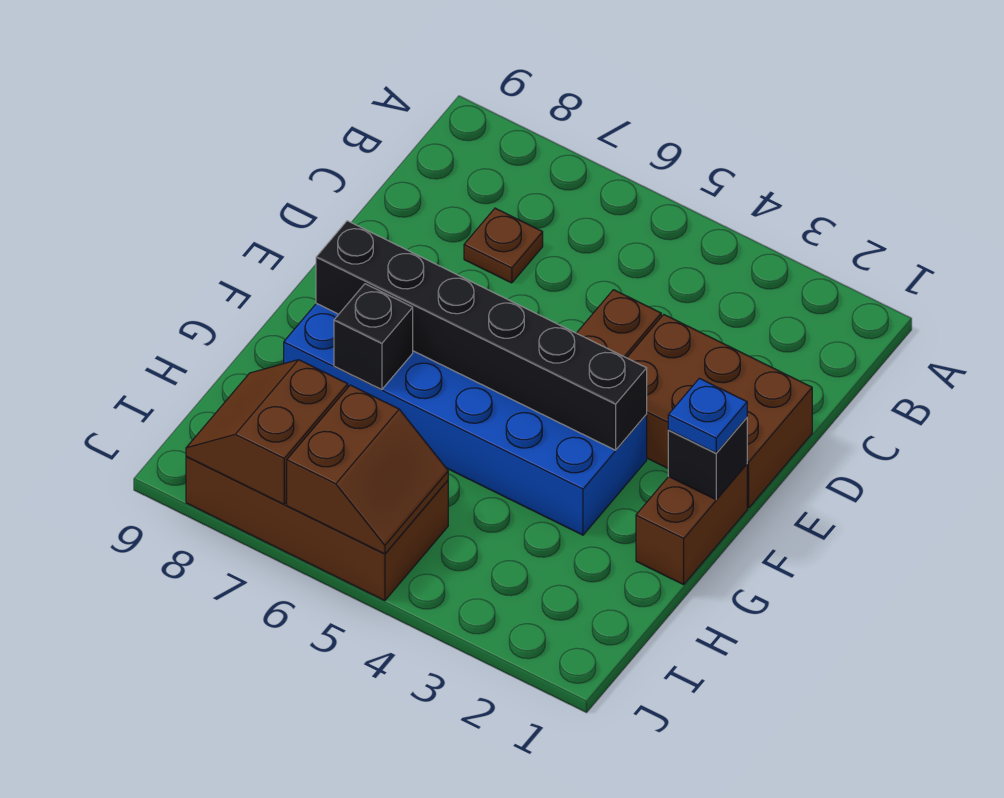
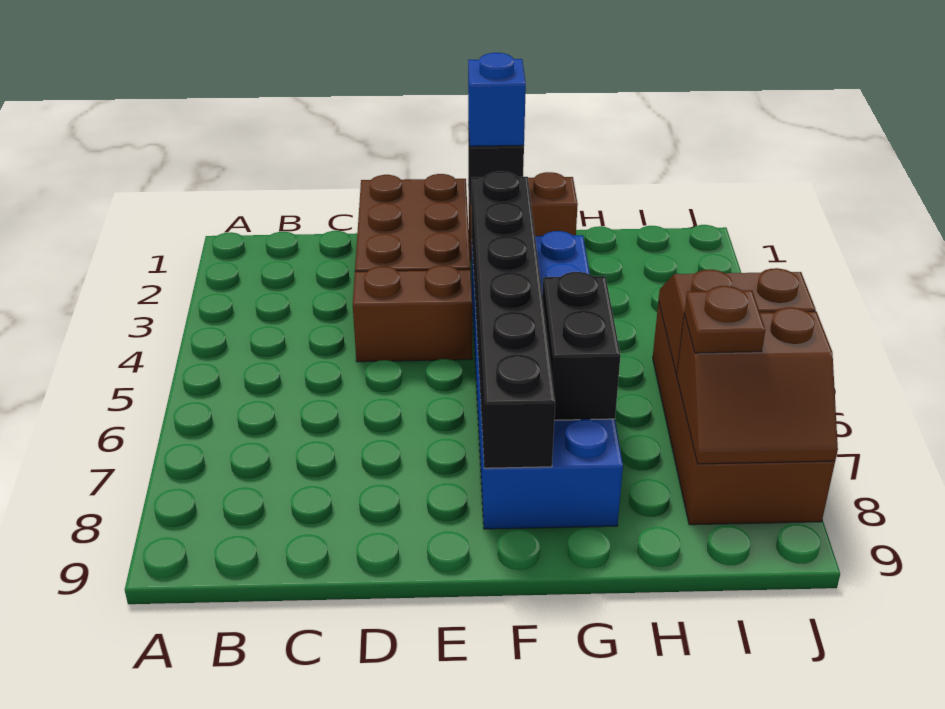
brown 1x1 plate [464,208,543,283] -> brown 1x1 plate moved to [684,286,765,353]
blue 1x1 plate [668,378,747,453] -> blue 1x1 brick [468,53,526,146]
black 1x1 brick [334,284,413,390] -> black 1x2 brick [542,272,620,420]

